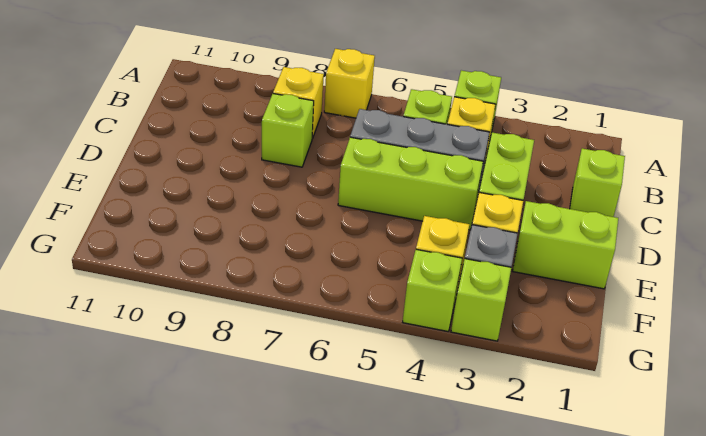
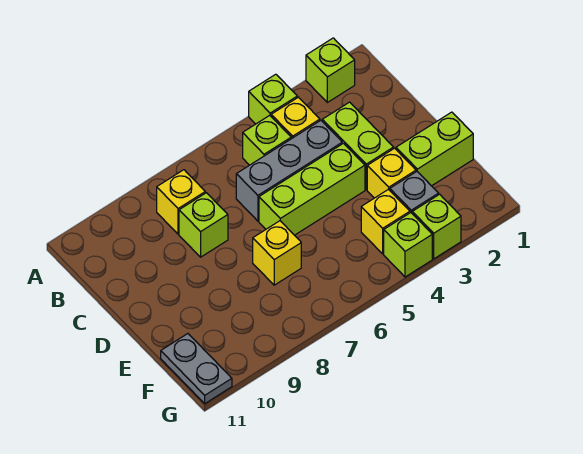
yellow 1x1 brick [324,49,375,118] -> yellow 1x1 brick moved to [253,221,301,285]
lime 1x1 brick [570,148,625,217] -> lime 1x1 brick moved to [306,38,355,102]
none -> grey 1x2 plate [161,334,232,403]

